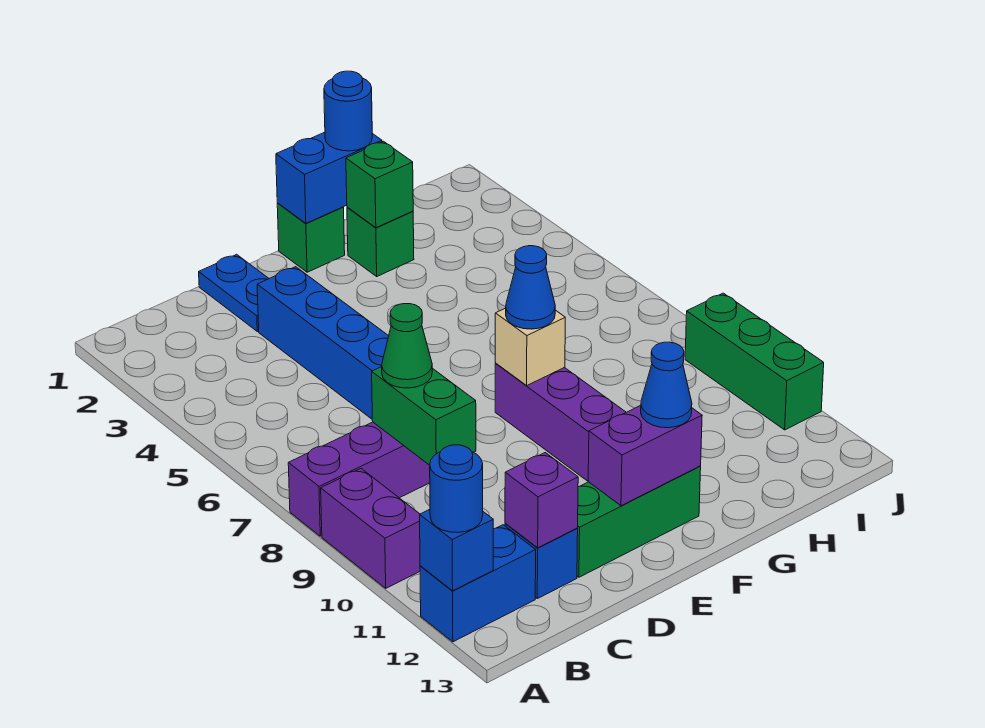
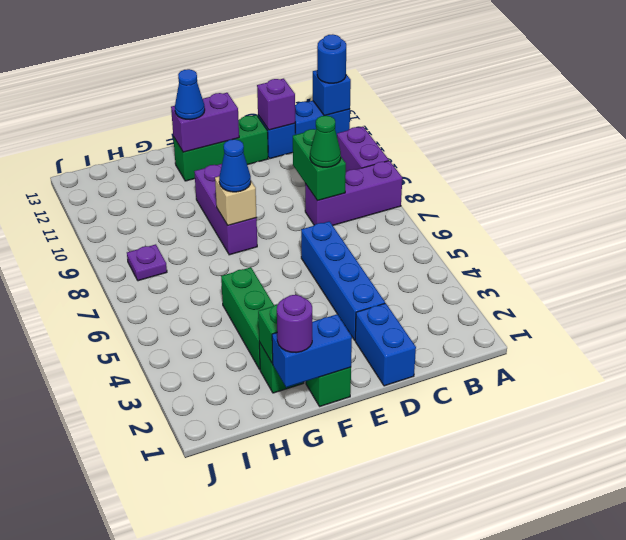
blue 1x2 plate [199,254,269,332] -> blue 1x2 brick [355,303,416,386]
blue 1x1 round brick [324,71,372,151] -> purple 1x1 round brick [277,295,312,353]
none -> purple 1x1 plate [127,244,167,281]
green 1x3 brick [685,293,824,430] -> green 1x3 brick moved to [221,267,274,369]

